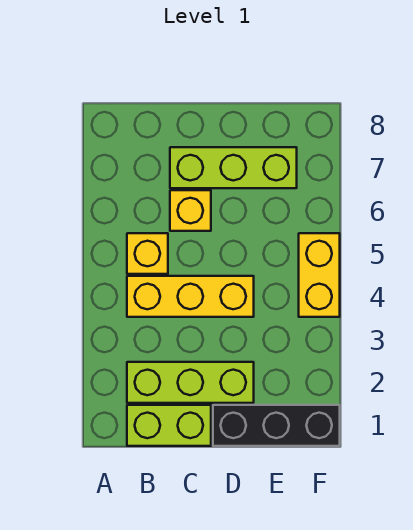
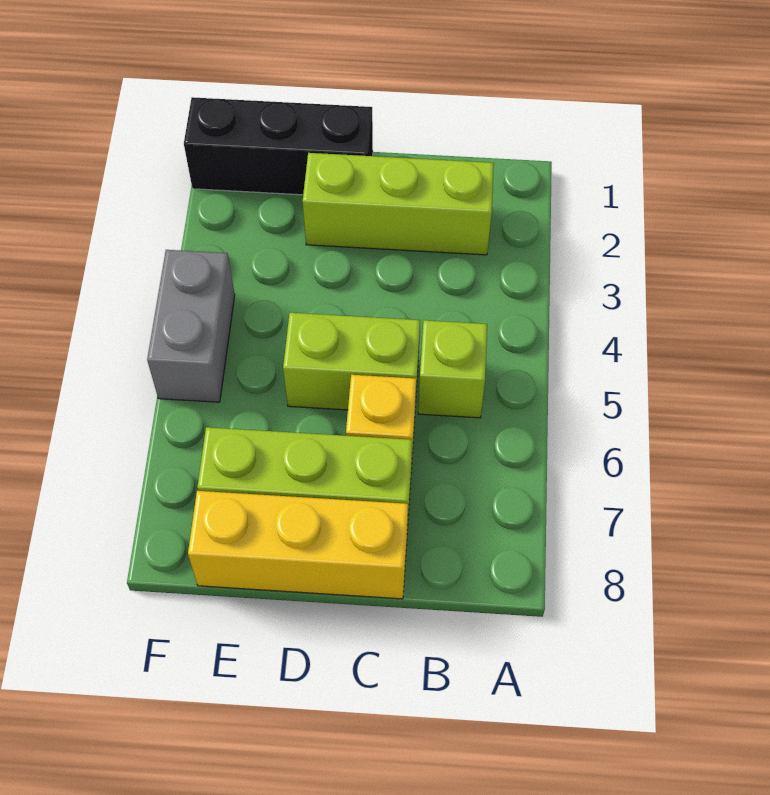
lime 1x2 brick [127,405,211,446] -> lime 1x2 brick moved to [283,313,420,410]
yellow 1x3 brick [127,276,254,317] -> yellow 1x3 brick moved to [188,491,408,599]
yellow 1x1 brick [127,233,168,274] -> lime 1x1 brick [418,320,487,418]
yellow 1x2 brick [299,233,340,317] -> grey 1x2 brick [147,250,235,402]

